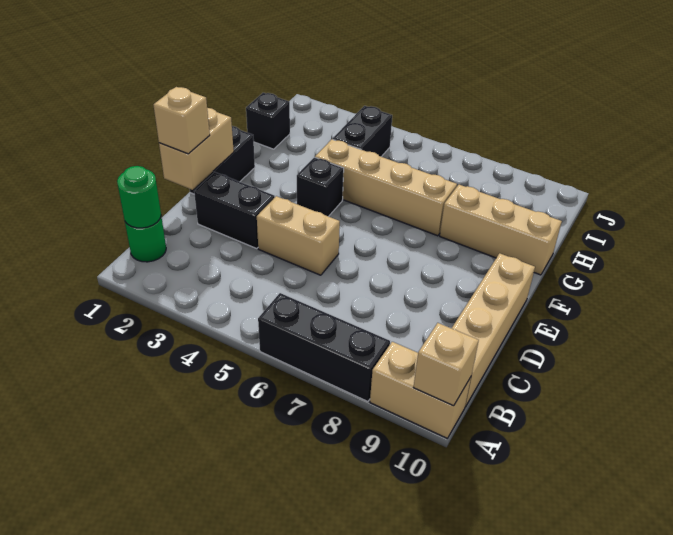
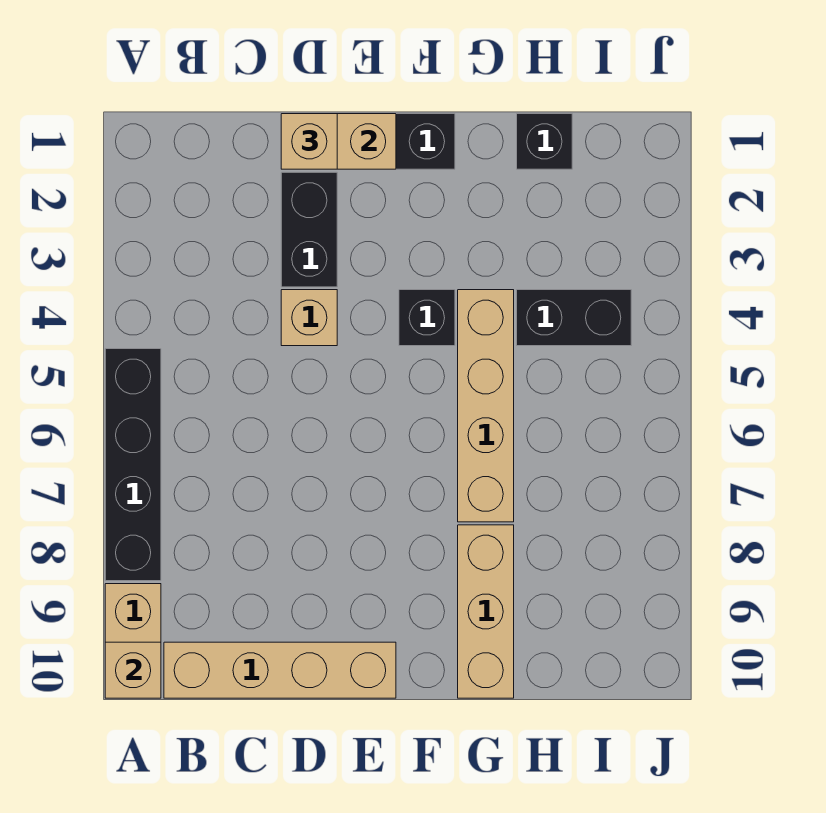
black 1x3 brick [258,293,390,402] -> black 1x4 brick [105,349,161,581]
green 1x1 round brick [125,217,166,262] -> none
green 1x1 round brick [117,166,161,228] -> none
tan 1x2 brick [257,196,340,275] -> tan 1x1 brick [281,290,337,346]

